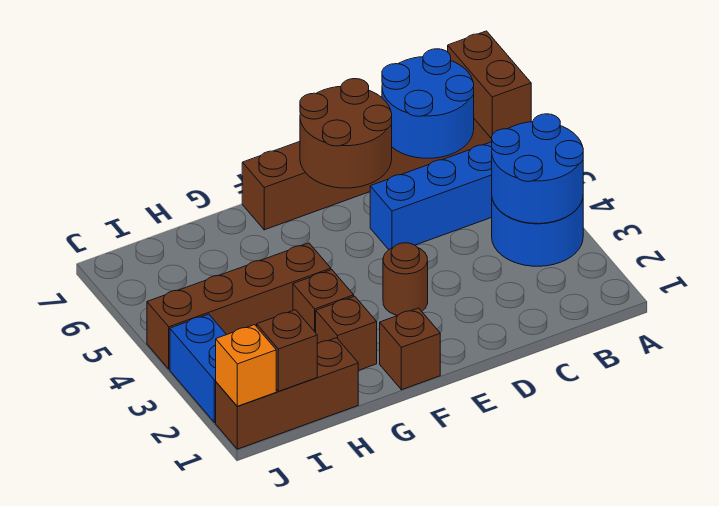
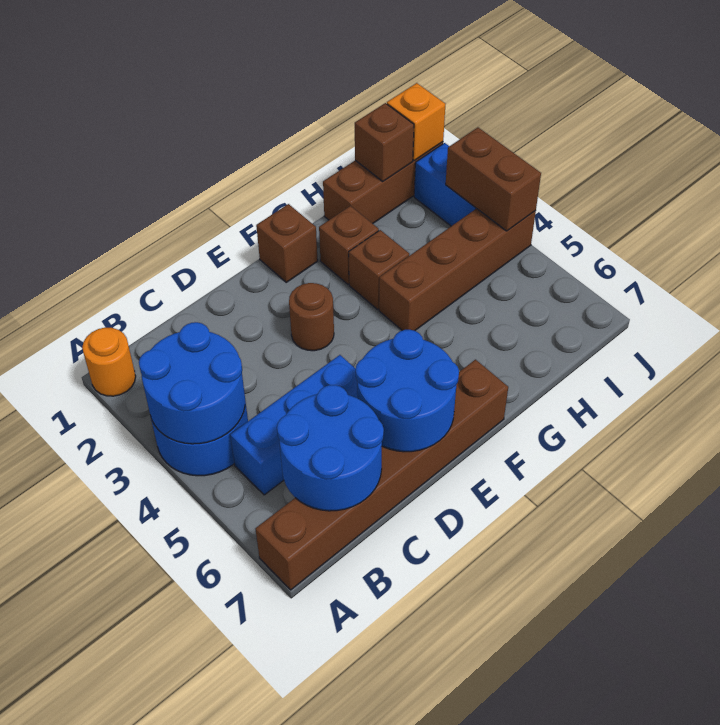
none -> orange 1x1 round brick [82,328,136,396]
brown 1x2 brick [448,31,531,139] -> brown 1x2 brick moved to [446,128,541,231]
brown 2x2 round brick [300,79,392,188] -> blue 2x2 round brick [356,330,459,452]

